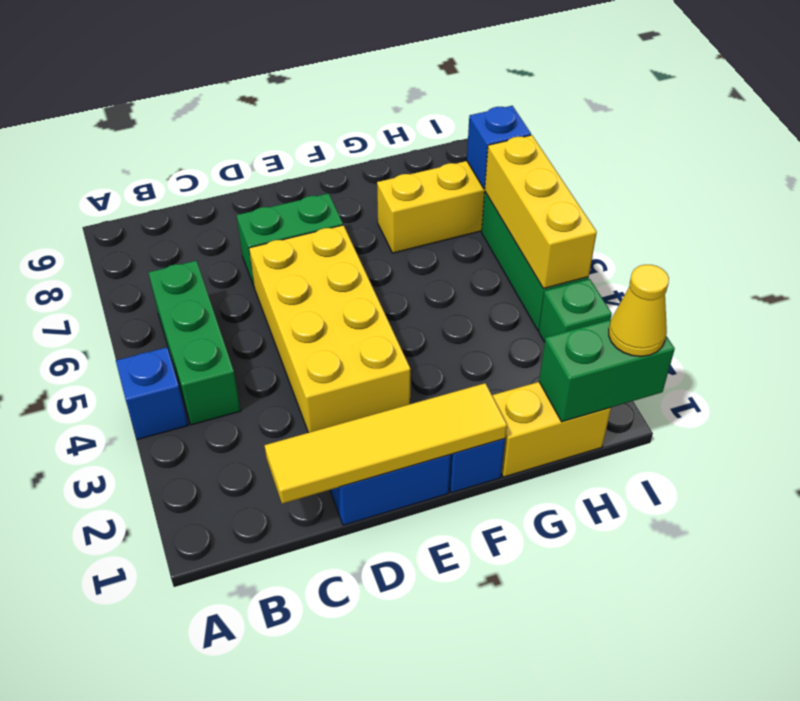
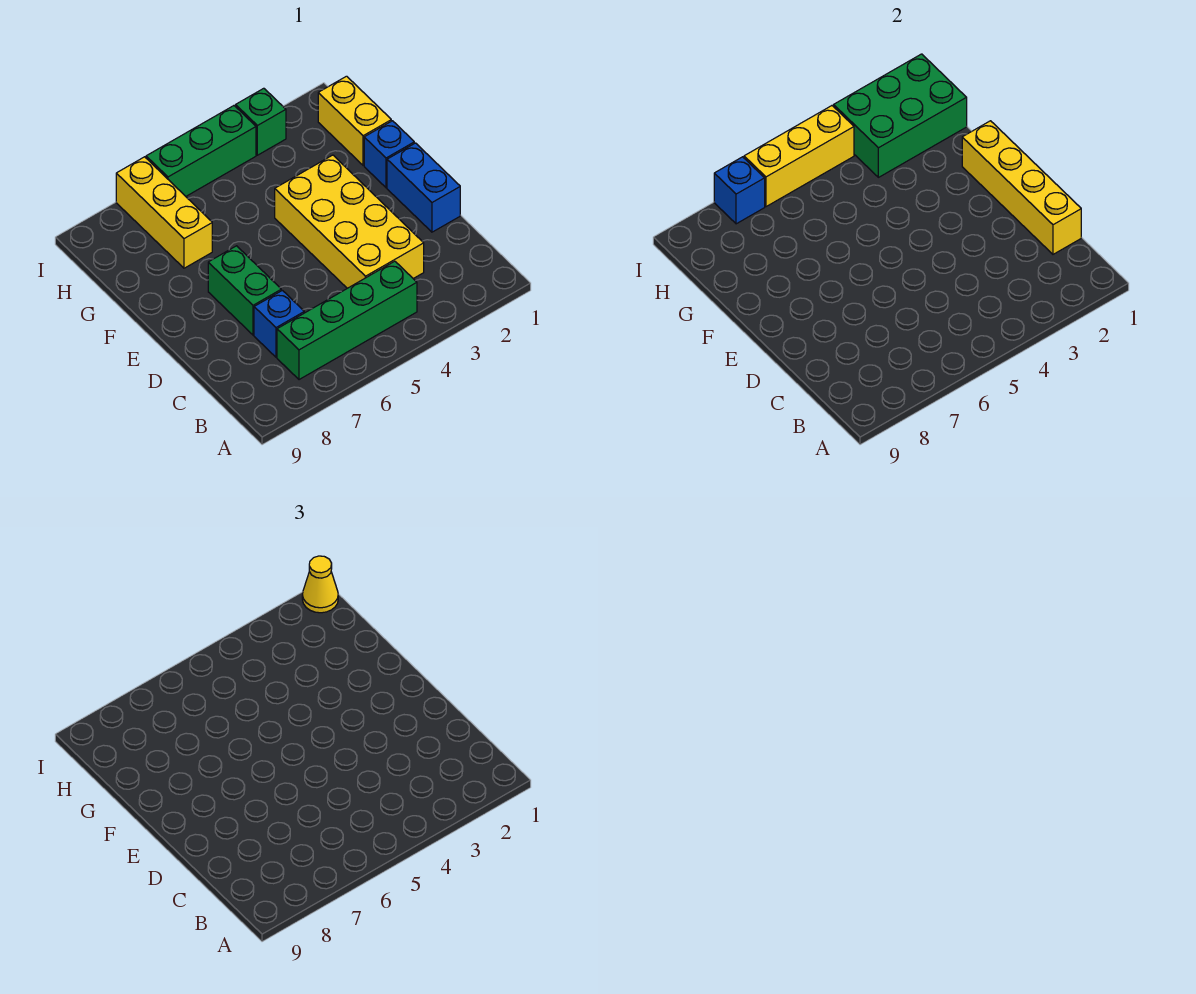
blue 1x1 brick [116,347,188,439] -> blue 1x1 brick moved to [254,290,304,357]
green 1x3 brick [148,261,241,425] -> green 1x4 brick [277,261,417,380]
yellow 1x4 tile [264,383,507,504] -> yellow 1x4 brick [962,121,1081,254]
yellow 2x4 brick [249,225,410,433] -> yellow 2x4 brick turned to [275,155,424,288]
green 1x2 brick [539,320,675,422] -> green 2x3 brick [834,54,967,177]

